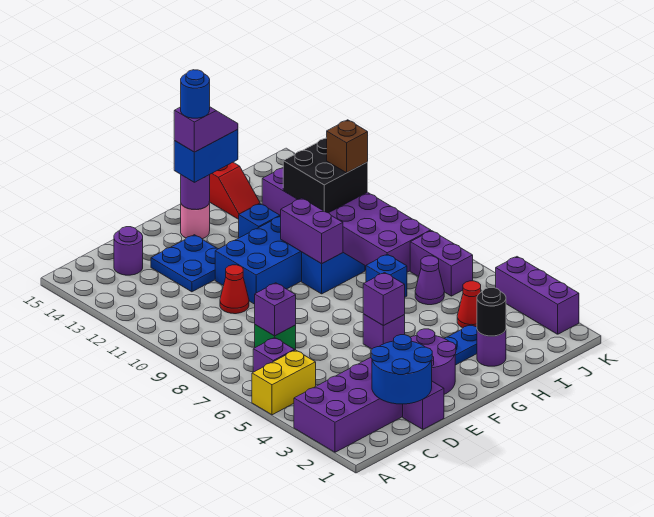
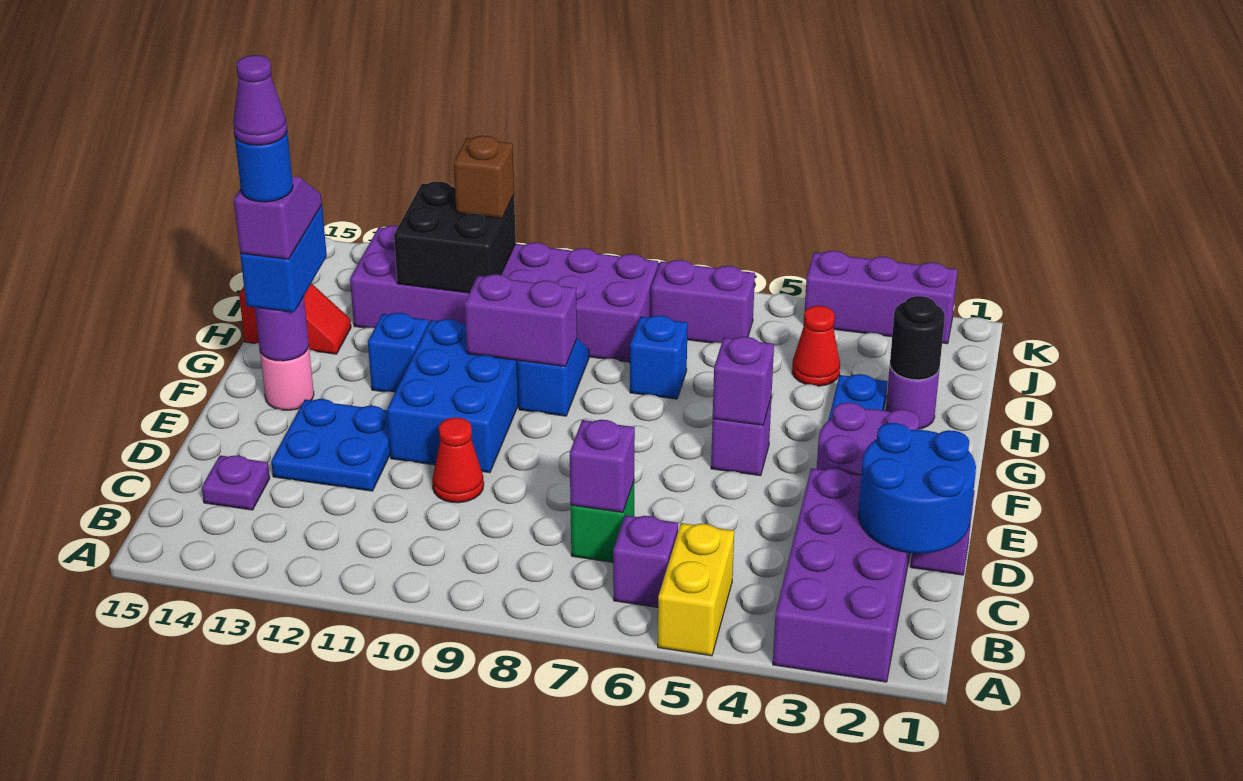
purple 1x1 round brick [114,227,143,275] -> purple 1x1 plate [202,456,270,510]
purple 1x1 cone [415,256,444,305] -> purple 1x1 cone moved to [233,55,287,145]

